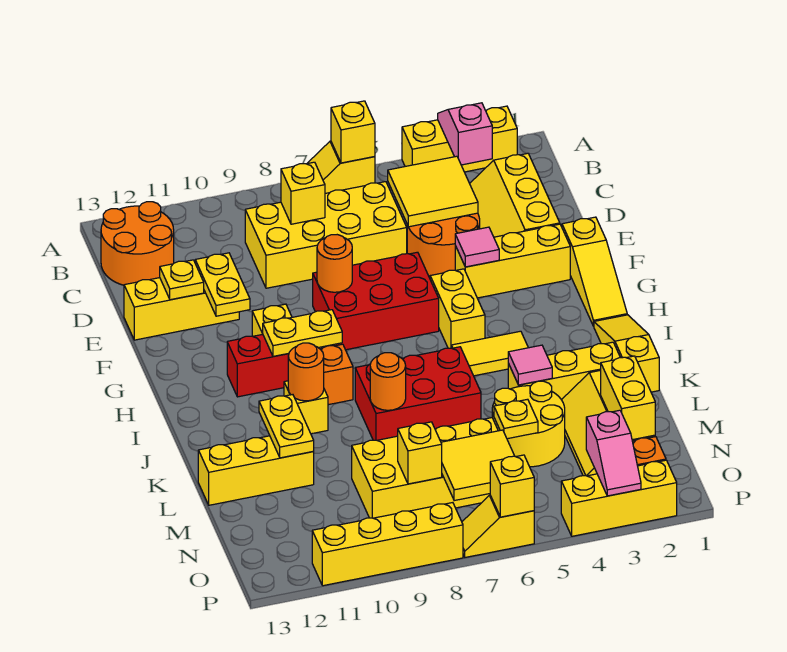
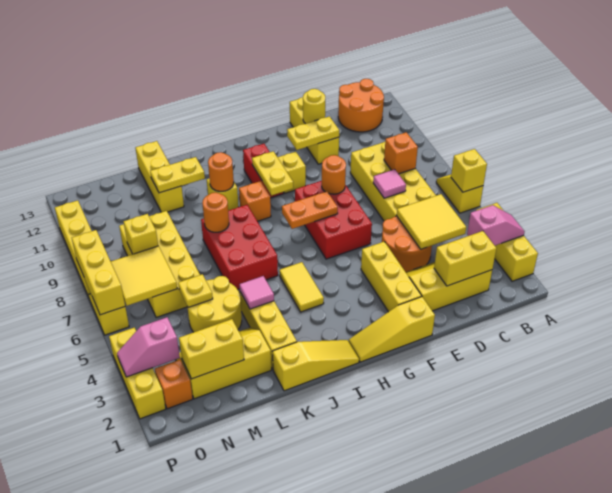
yellow 1x1 brick [281,162,325,224] -> orange 1x1 brick [384,132,418,174]
yellow 1x1 plate [160,260,204,300] -> yellow 1x1 round brick [303,89,325,124]
pink 1x1 tile [455,227,499,267] -> pink 1x1 tile moved to [373,169,406,198]
yellow 1x2 brick [430,269,485,348] -> yellow 1x2 brick moved to [434,231,496,286]
none -> orange 1x2 plate [282,191,338,229]
yellow 1x1 brick [490,455,534,517] -> yellow 1x3 brick [72,230,125,315]

